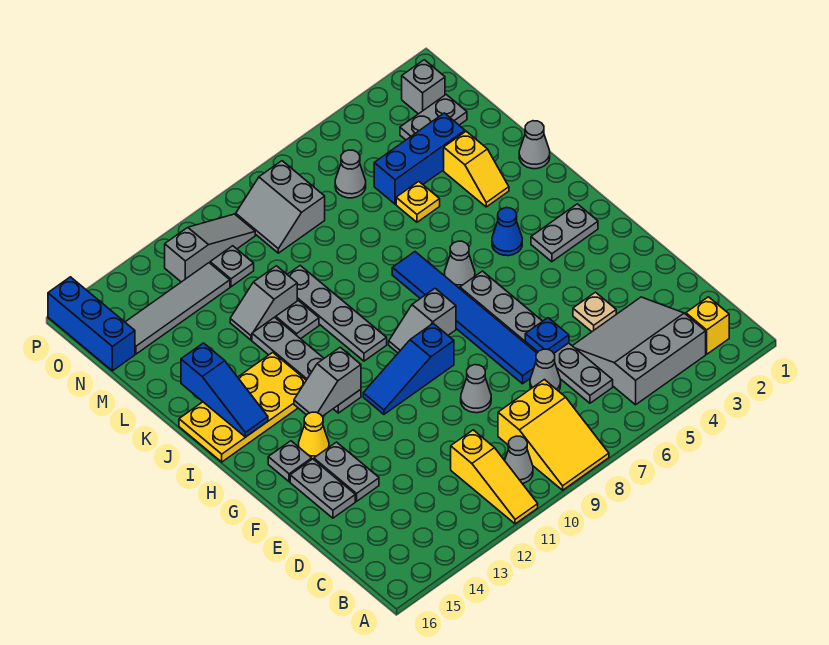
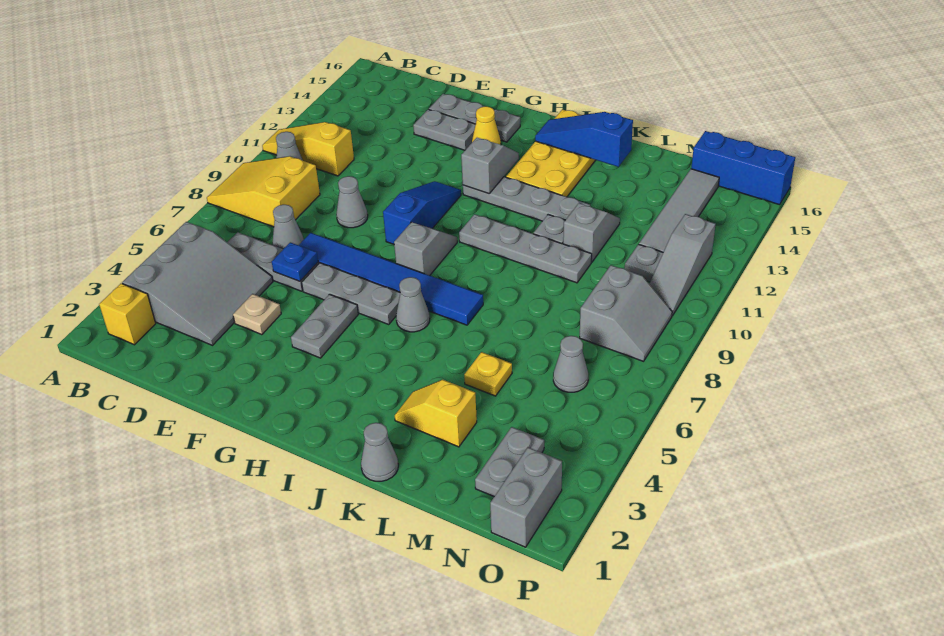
grey 1x2 plate [531,204,598,262] -> grey 1x2 plate moved to [291,294,358,358]
blue 1x1 cone [492,208,522,256] -> none
blue 1x3 brick [374,113,465,204] -> none
grey 2x2 slope [236,161,325,253] -> grey 2x2 slope turned to [580,265,672,361]
grey 1x1 brick [402,60,445,114] -> grey 1x2 brick [490,447,562,547]

